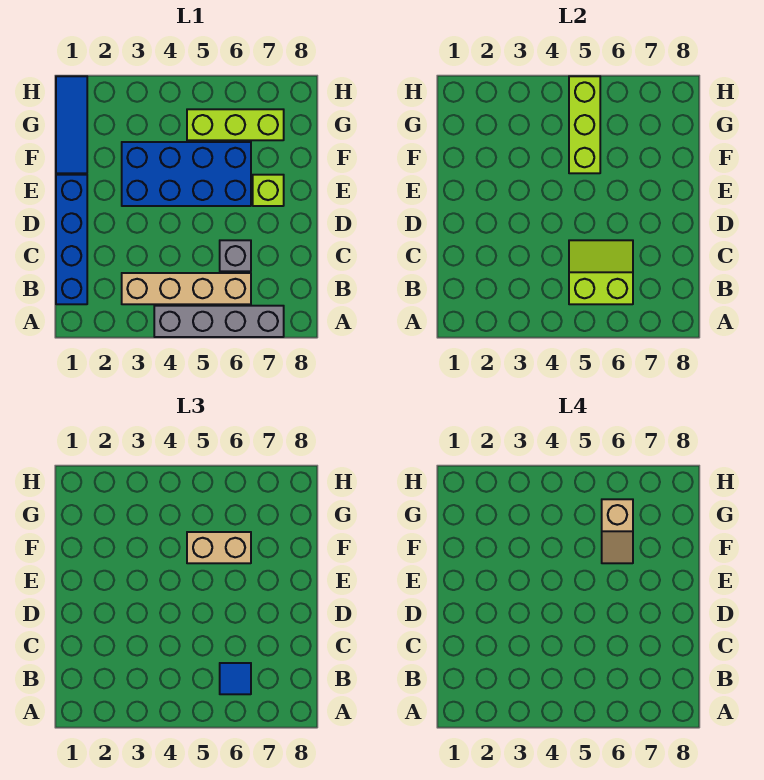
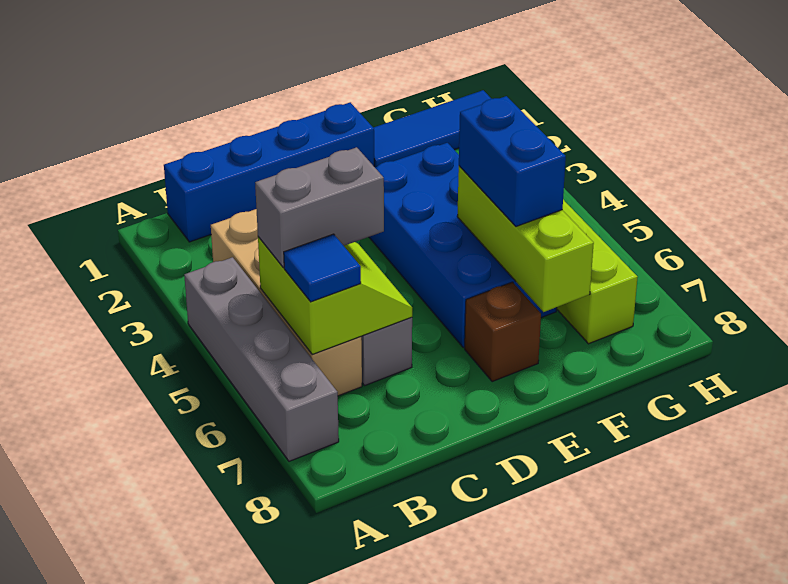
none -> grey 1x2 brick [255,147,384,268]
lime 1x1 brick [253,175,284,206] -> brown 1x1 brick [465,282,541,382]
lime 1x3 brick [569,76,600,173] -> lime 1x3 brick turned to [457,166,594,312]
tan 1x2 brick [187,532,251,563] -> blue 1x2 brick [459,96,566,226]
tan 1x2 slope [602,499,633,563] -> none

